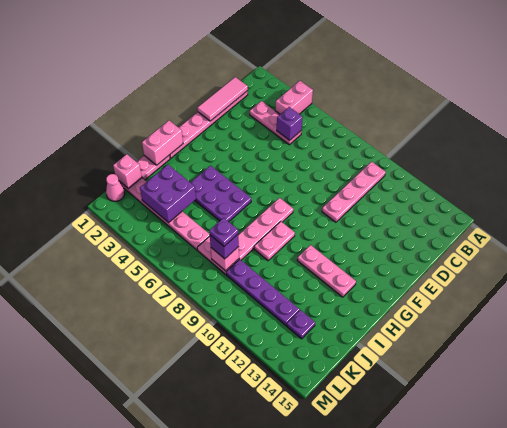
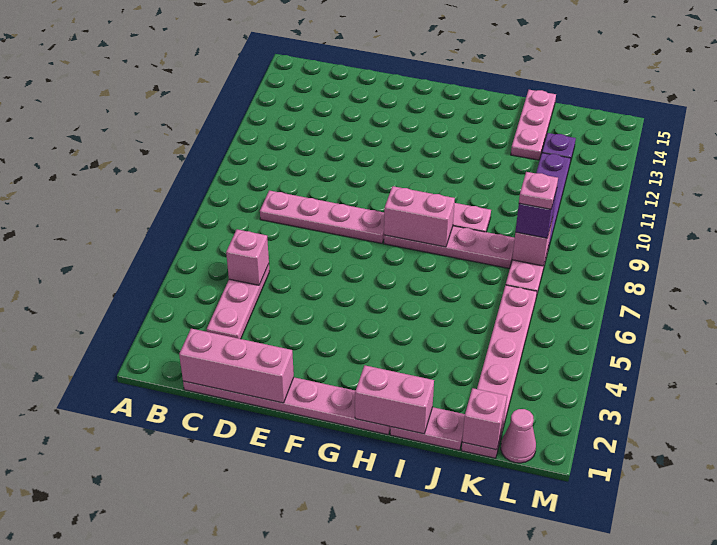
pink 1x2 brick [275,81,313,114] -> pink 1x2 brick moved to [384,186,455,247]
pink 1x4 plate [322,162,386,222] -> pink 1x4 plate moved to [260,190,384,243]
pink 1x3 tile [198,77,248,121] -> pink 1x3 brick [179,329,294,403]
purple 1x1 brick [277,107,303,140] -> pink 1x1 brick [226,229,269,285]
purple 2x3 plate [190,166,251,222] -> none
pink 1x3 plate [297,245,356,297] -> pink 1x3 plate moved to [511,90,556,160]
purple 2x2 brick [140,165,196,223] -> none
purple 1x1 plate [209,218,238,246] -> pink 1x1 plate [519,172,558,209]

